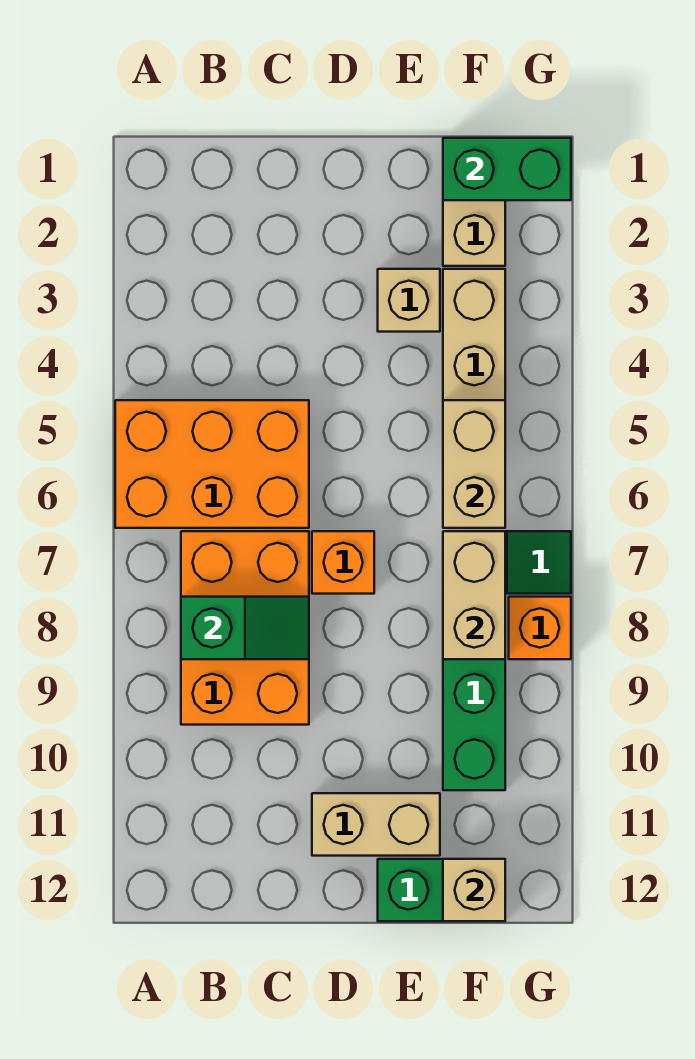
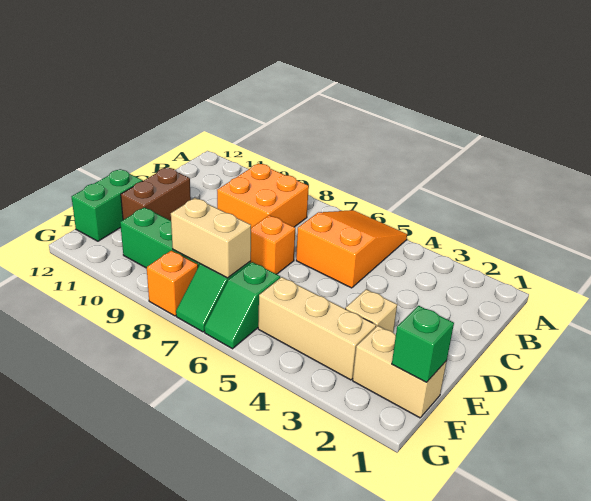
orange 2x3 brick [115,400,309,528] -> orange 2x3 slope [296,210,407,288]
orange 2x3 brick [181,531,309,725] -> orange 2x2 brick [217,163,309,228]
green 1x2 slope [181,597,309,659] -> green 1x2 slope moved to [204,262,280,349]
tan 1x2 brick [312,793,440,856] -> brown 1x2 brick [121,167,191,221]
green 1x2 brick [443,138,571,200] -> green 1x1 brick [392,306,454,382]
tan 1x2 brick [443,400,505,528] -> none
tan 1x1 brick [443,859,505,921] -> none

